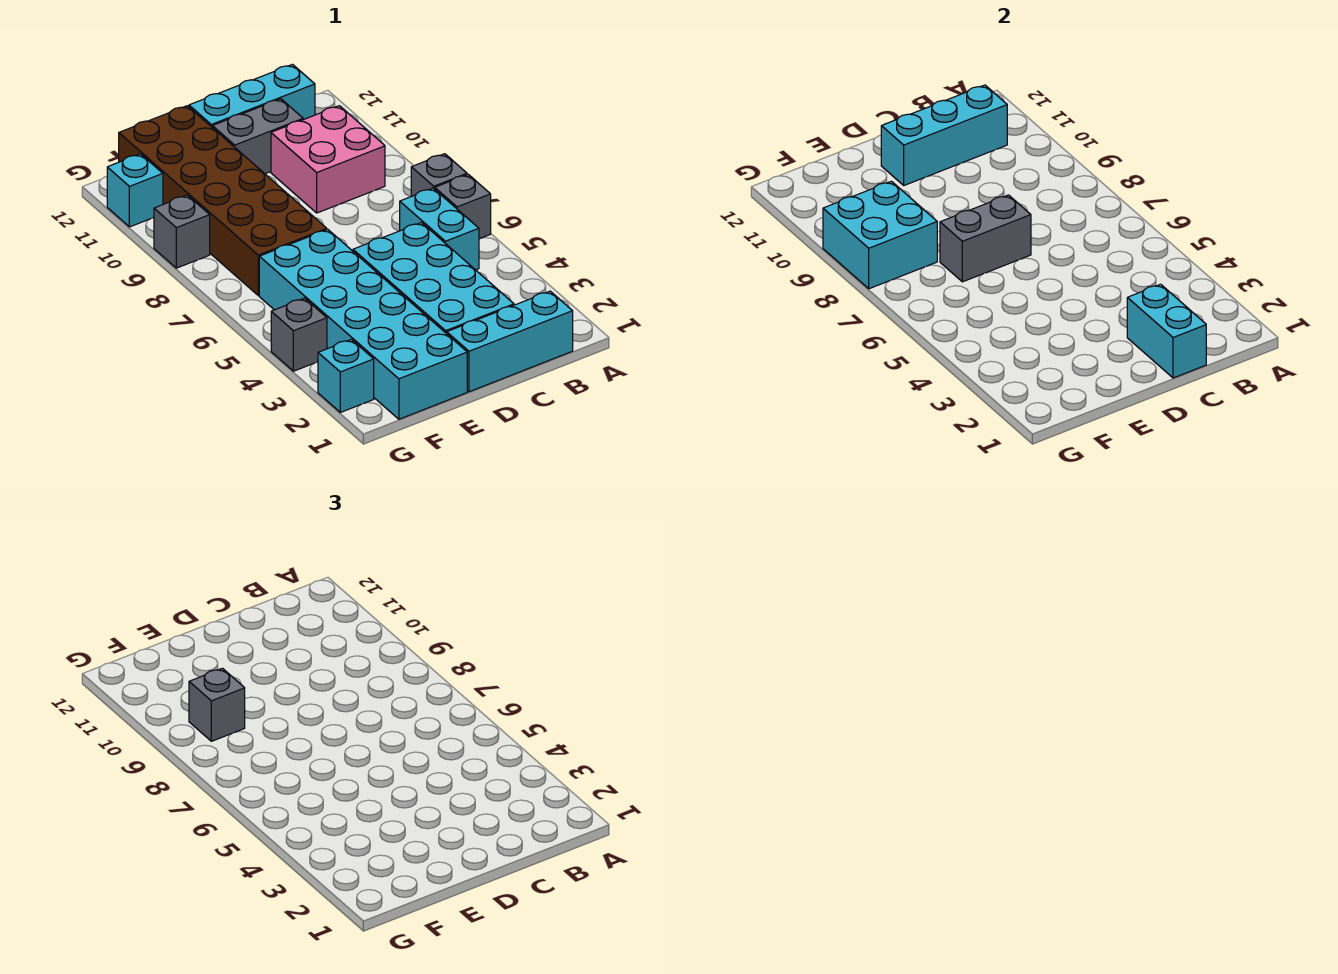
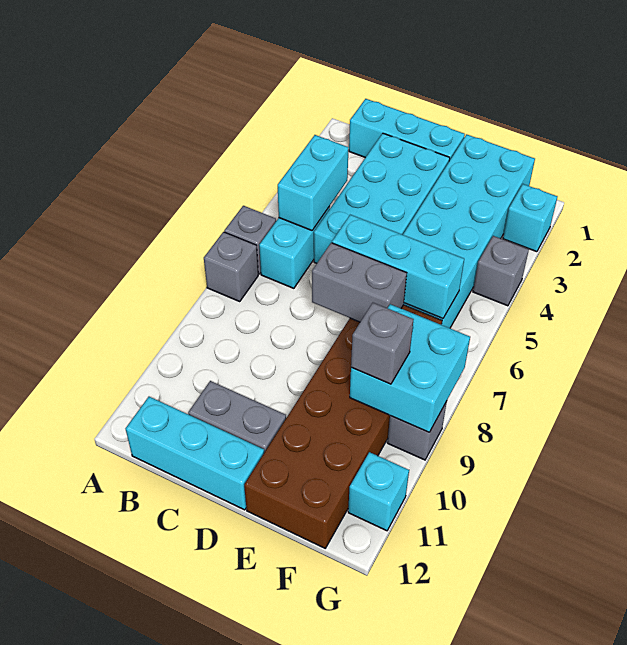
pink 2x2 brick [271,106,385,213] -> none
cyan 1x3 brick [881,85,1007,185] -> cyan 1x3 brick moved to [332,215,464,319]
cyan 1x2 brick [1127,284,1206,378] -> cyan 1x2 brick moved to [278,135,348,230]

